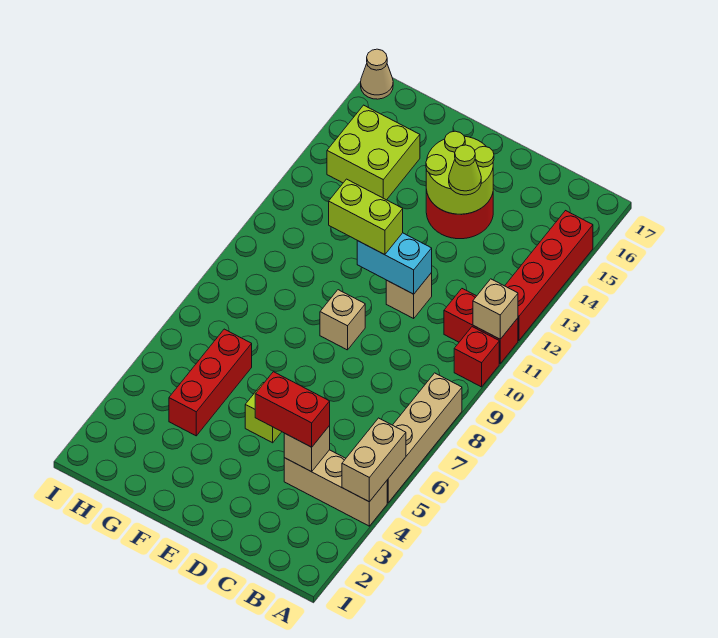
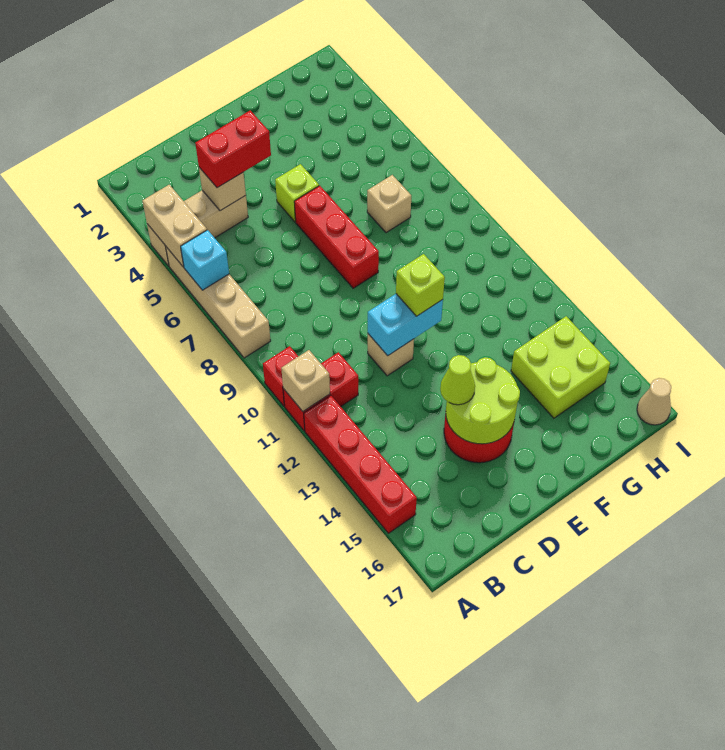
none -> cyan 1x1 brick [181,230,229,290]
tan 1x1 brick [320,290,365,350] -> tan 1x1 brick moved to [367,175,411,233]
lime 1x2 brick [329,179,403,255] -> lime 1x1 brick [396,254,445,316]
red 1x3 brick [169,329,252,436] -> red 1x3 brick moved to [294,186,379,288]

